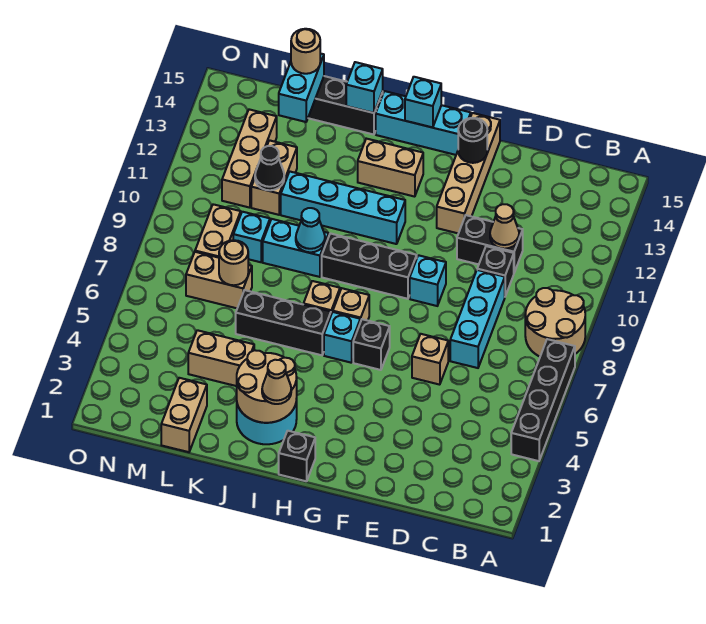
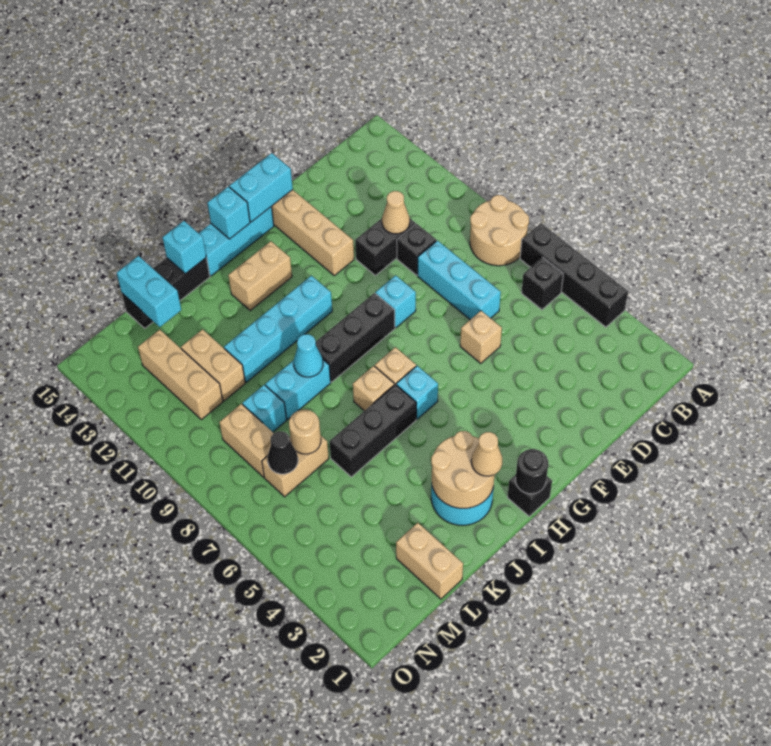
black 1x1 round brick [458,118,487,163] -> black 1x1 round brick moved to [516,449,548,494]
none -> cyan 1x2 brick [229,153,293,222]
black 1x1 brick [353,319,390,370] -> black 1x1 brick moved to [522,257,563,310]
tan 1x2 brick [188,330,254,386] -> none
black 1x1 cone [255,146,284,190] -> black 1x1 cone moved to [268,431,298,474]
tan 1x1 round brick [291,29,320,74] -> none

